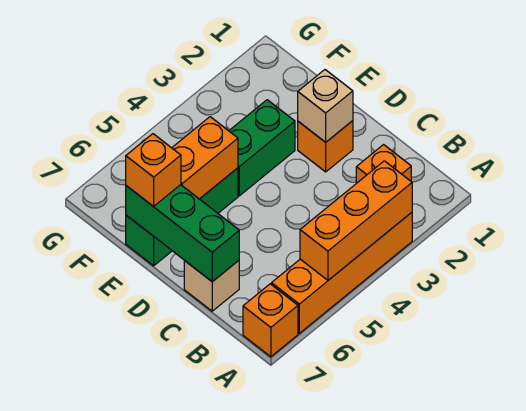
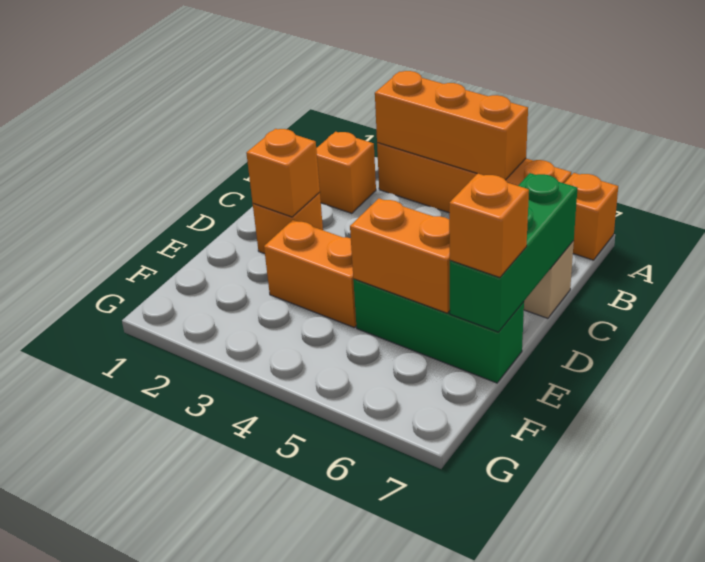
tan 1x1 brick [298,70,353,142] -> orange 1x1 brick [246,129,320,217]
green 1x2 brick [229,100,295,196] -> orange 1x2 brick [264,220,356,327]

